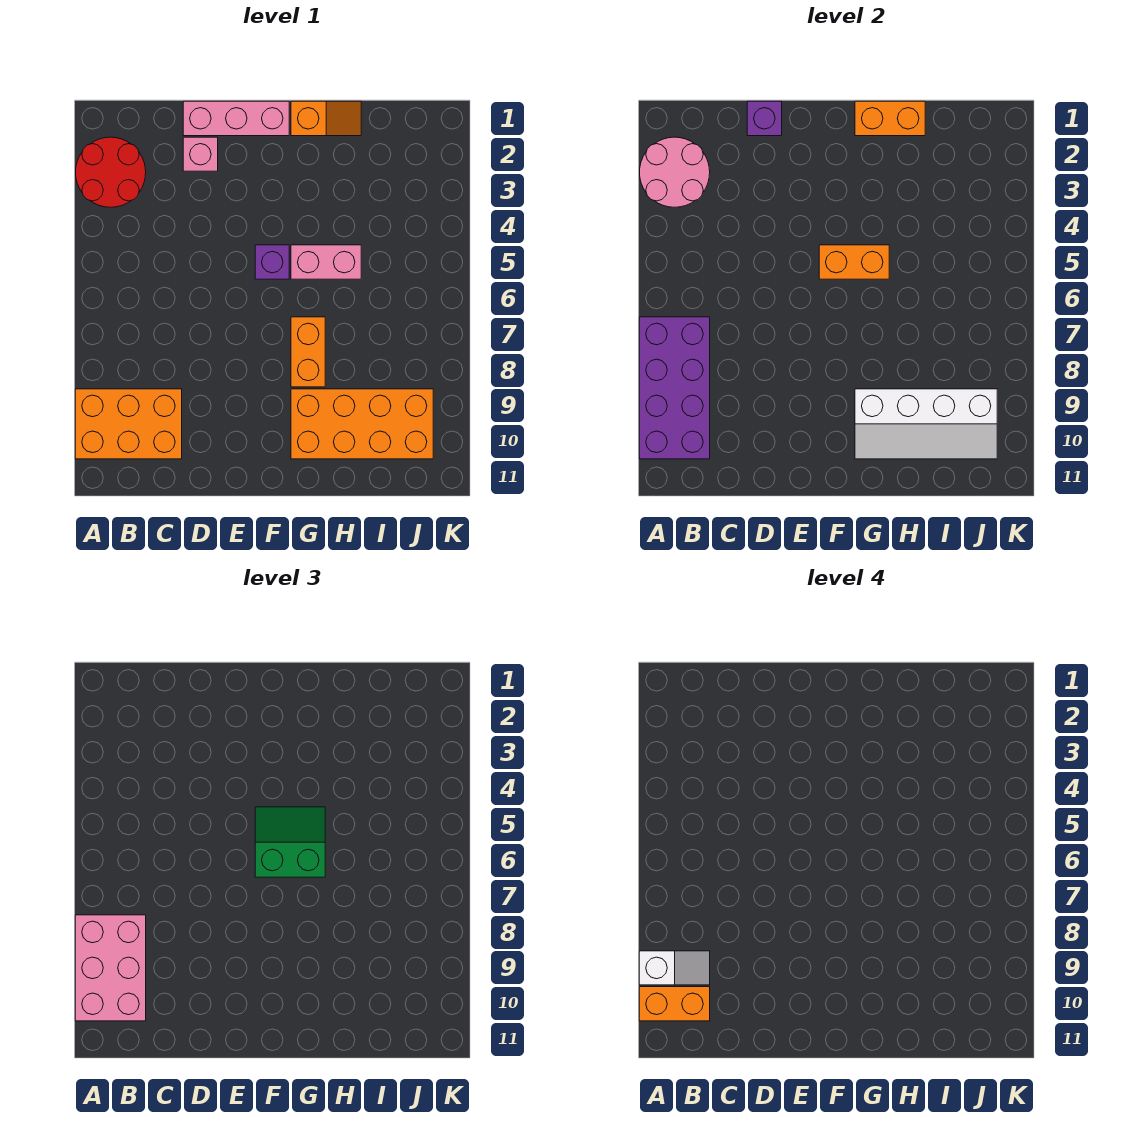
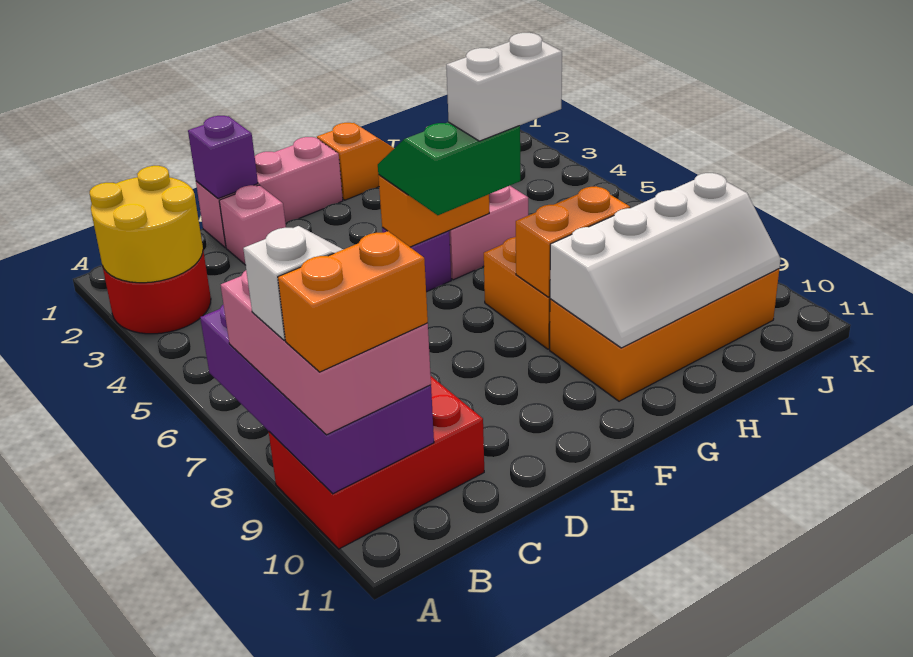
pink 2x2 round brick [640,137,710,207] -> yellow 2x2 round brick [90,166,203,283]
orange 2x3 brick [75,389,182,459] -> red 2x3 brick [269,376,484,549]
orange 1x2 brick [855,101,925,136] -> orange 1x2 brick moved to [516,187,630,297]
none -> white 1x2 brick [446,33,562,141]

